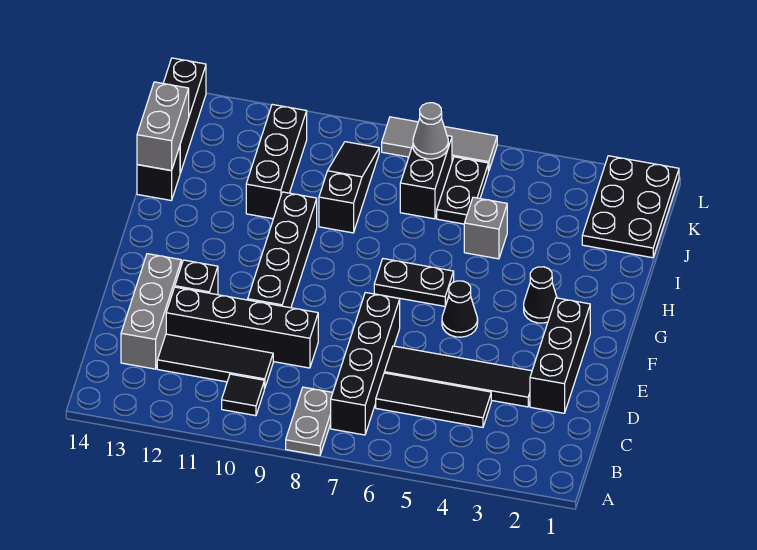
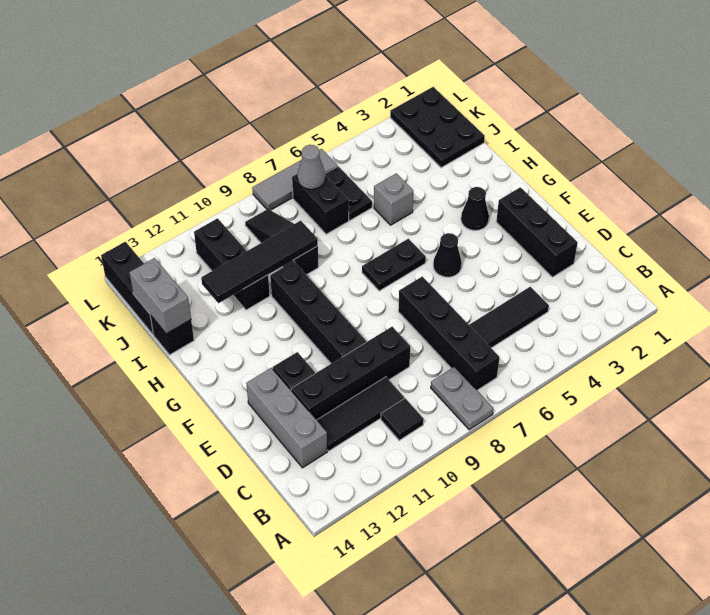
black 1x4 tile [384,346,532,407] -> black 1x4 tile moved to [201,221,318,303]

